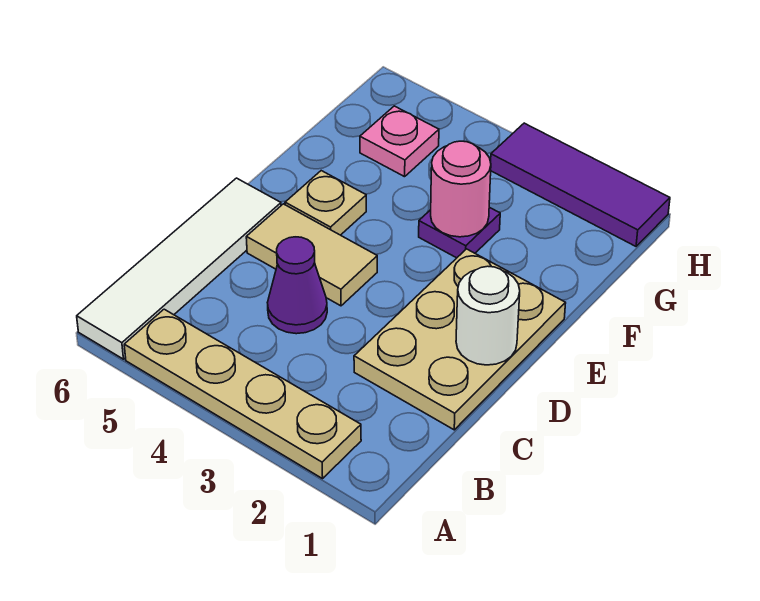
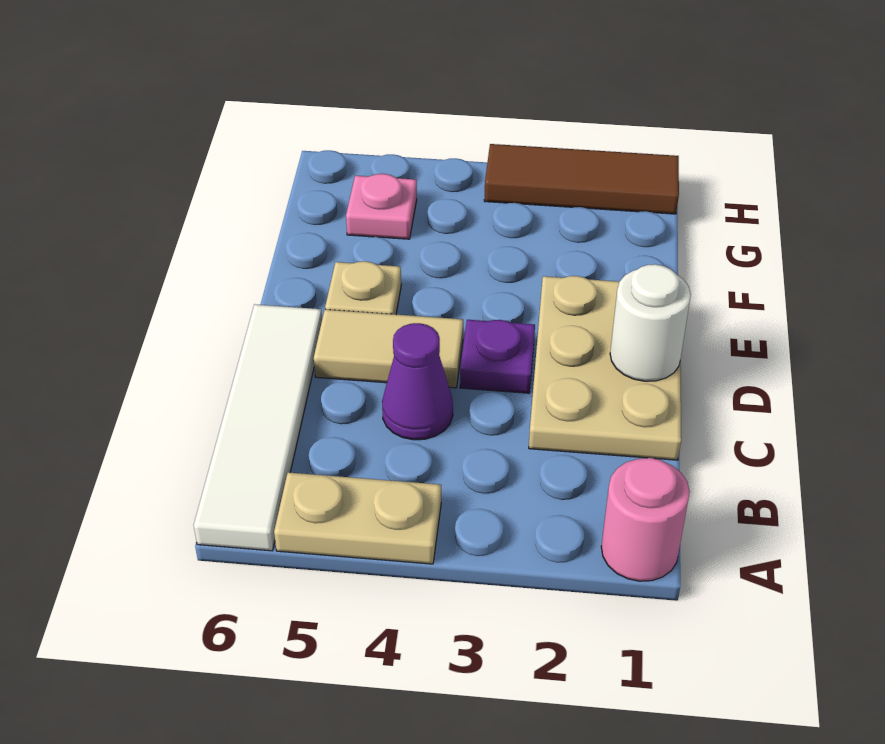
tan 1x4 plate [124,309,361,479] -> tan 1x2 plate [274,472,441,564]
purple 1x1 plate [419,207,500,258] -> purple 1x1 plate moved to [460,320,535,393]
pink 1x1 round brick [431,141,491,237] -> pink 1x1 round brick moved to [601,458,690,581]
purple 1x3 tile [491,123,670,246] -> brown 1x3 tile [484,144,679,214]

